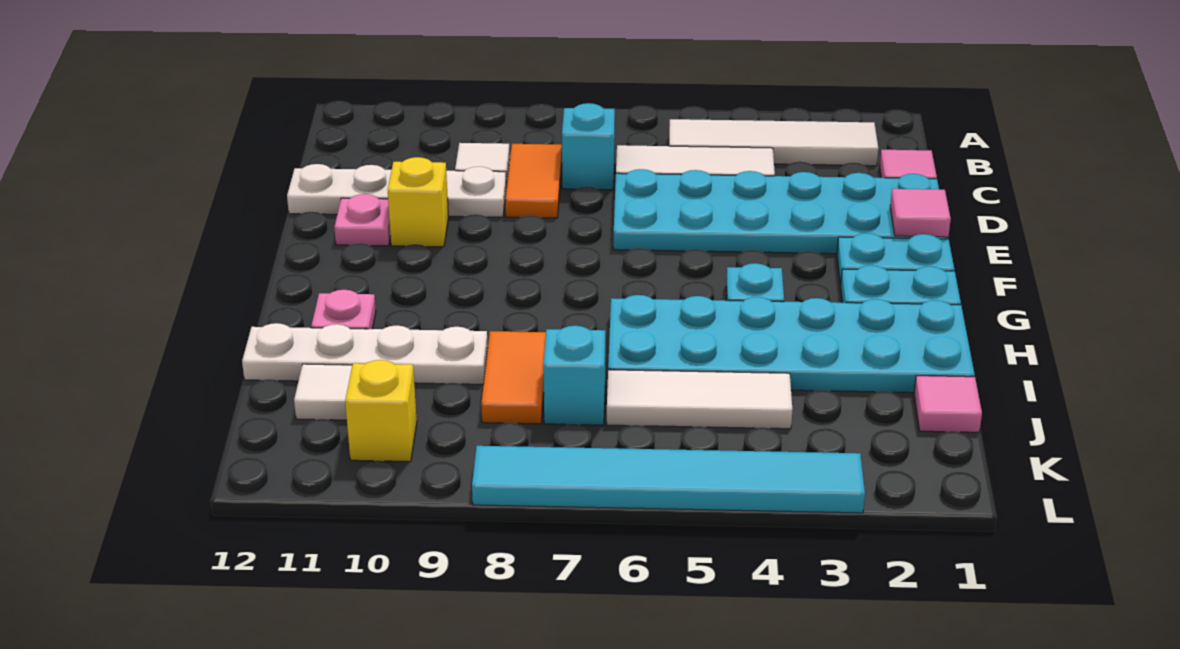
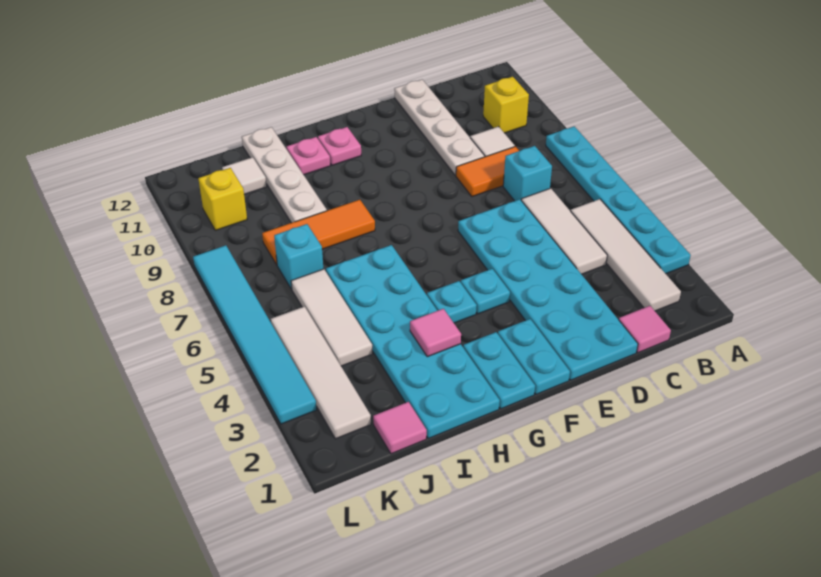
none -> cyan 1x6 plate [546,126,691,274]
pink 1x1 tile [890,189,951,237] -> pink 1x1 tile moved to [410,309,461,357]
yellow 1x1 brick [388,157,449,247] -> yellow 1x1 brick moved to [483,77,529,133]
pink 1x1 plate [334,194,391,246] -> pink 1x1 plate moved to [318,127,361,165]
none -> cyan 1x1 plate [461,269,510,314]
orange 1x2 tile [481,331,546,424] -> orange 1x3 tile [262,200,375,265]
none -> white 1x4 tile [271,307,371,439]

